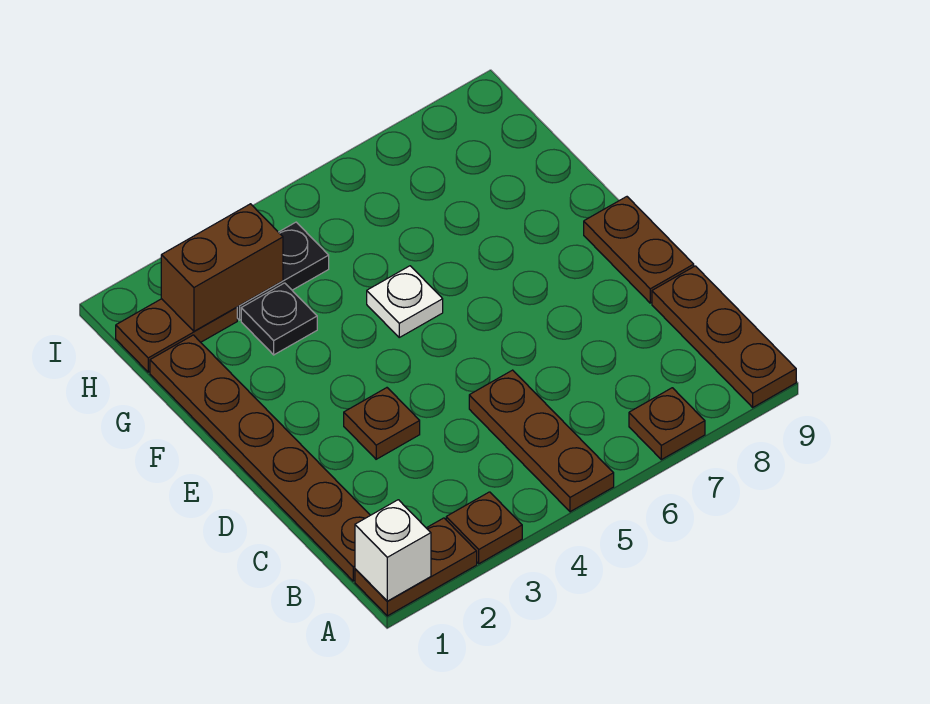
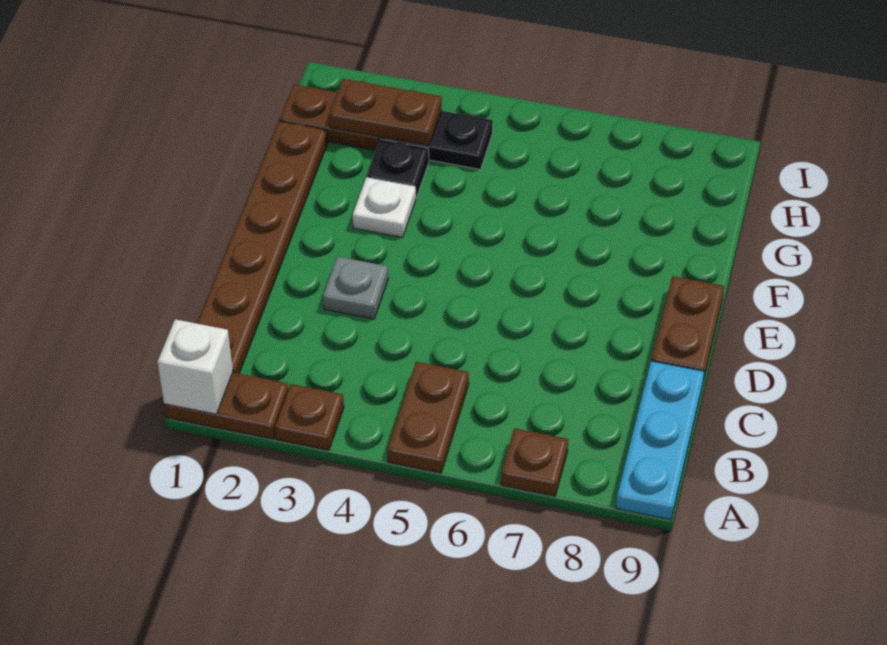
brown 1x3 plate [469,370,614,512] -> brown 1x2 plate [387,362,469,473]
brown 1x3 plate [652,266,796,407] -> cyan 1x3 plate [616,361,704,520]
brown 1x1 plate [344,388,420,459] -> grey 1x1 plate [323,257,388,319]
white 1x1 plate [367,266,443,337] -> white 1x1 plate moved to [353,177,416,237]
brown 1x2 brick [161,204,283,331] -> brown 1x2 plate [329,79,442,146]

